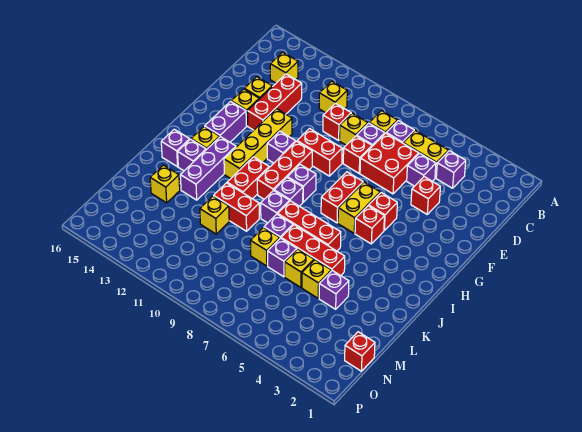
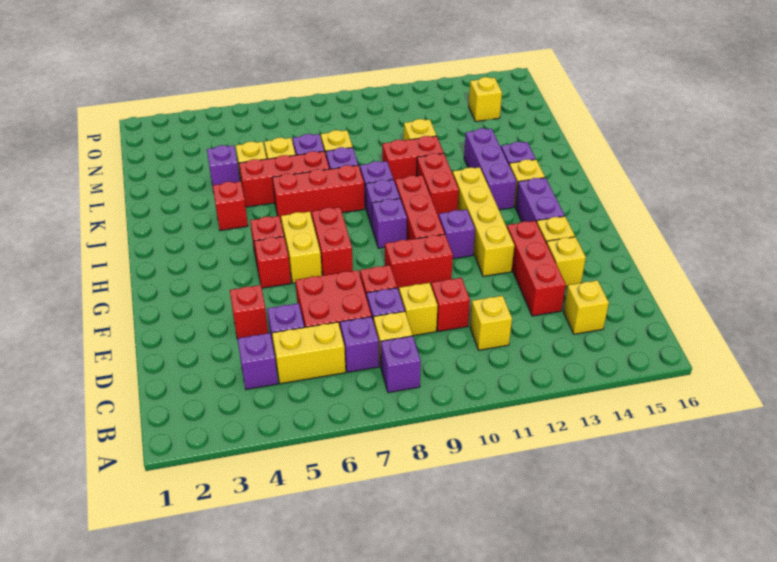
purple 1x1 brick [161,129,190,167] -> purple 1x1 brick moved to [381,336,421,393]
yellow 1x1 brick [150,165,180,203] -> yellow 1x1 brick moved to [469,77,502,122]
red 1x1 brick [345,332,375,371] -> red 1x1 brick moved to [213,181,248,230]

